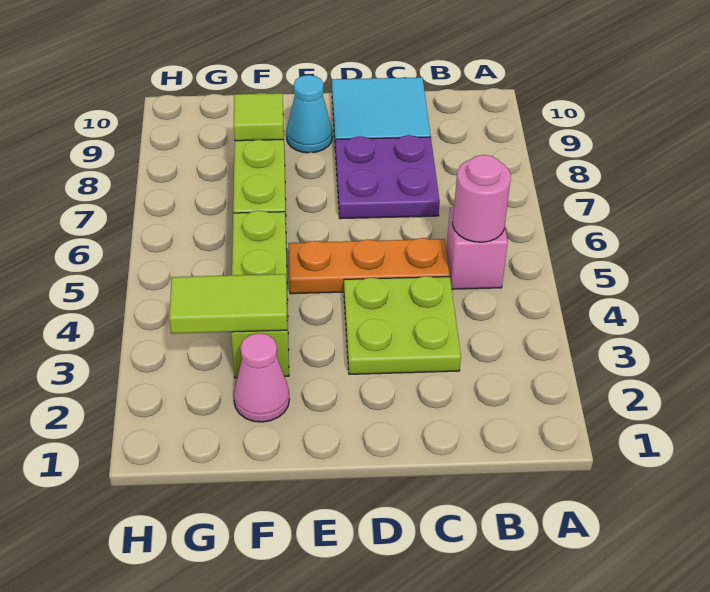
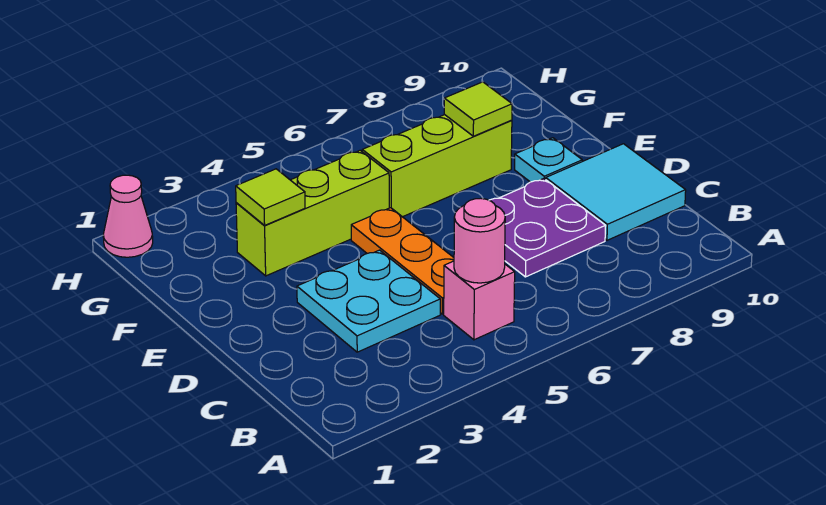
lime 2x2 plate [344,276,461,374] -> cyan 2x2 plate [297,250,440,352]
cyan 1x1 cone [286,75,332,153] -> cyan 1x1 plate [515,138,582,182]
pink 1x1 cone [234,333,289,422] -> pink 1x1 cone moved to [103,175,153,257]
lime 1x2 tile [169,274,287,334] -> lime 1x1 tile [236,169,305,226]

